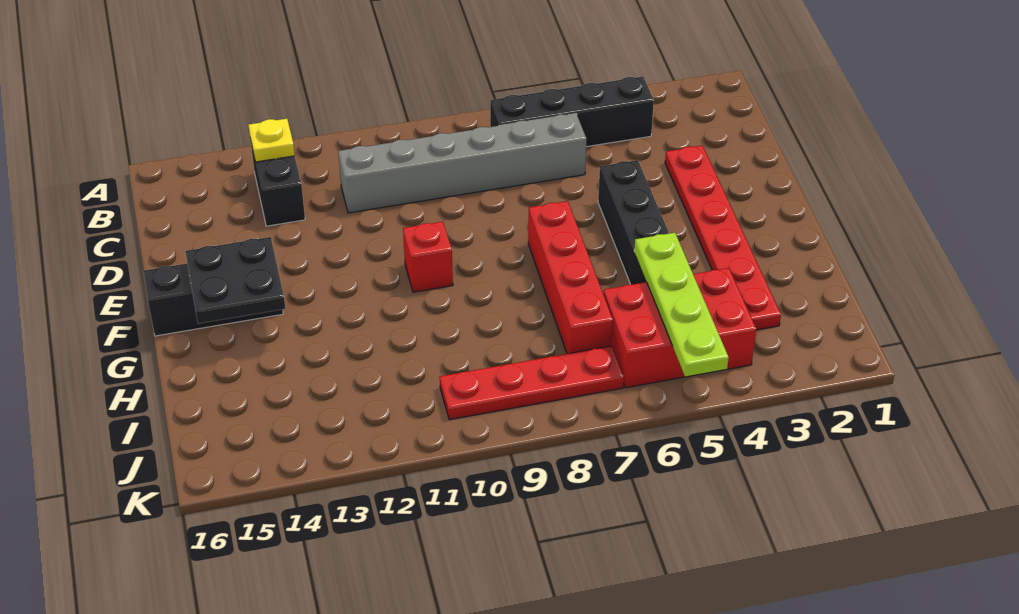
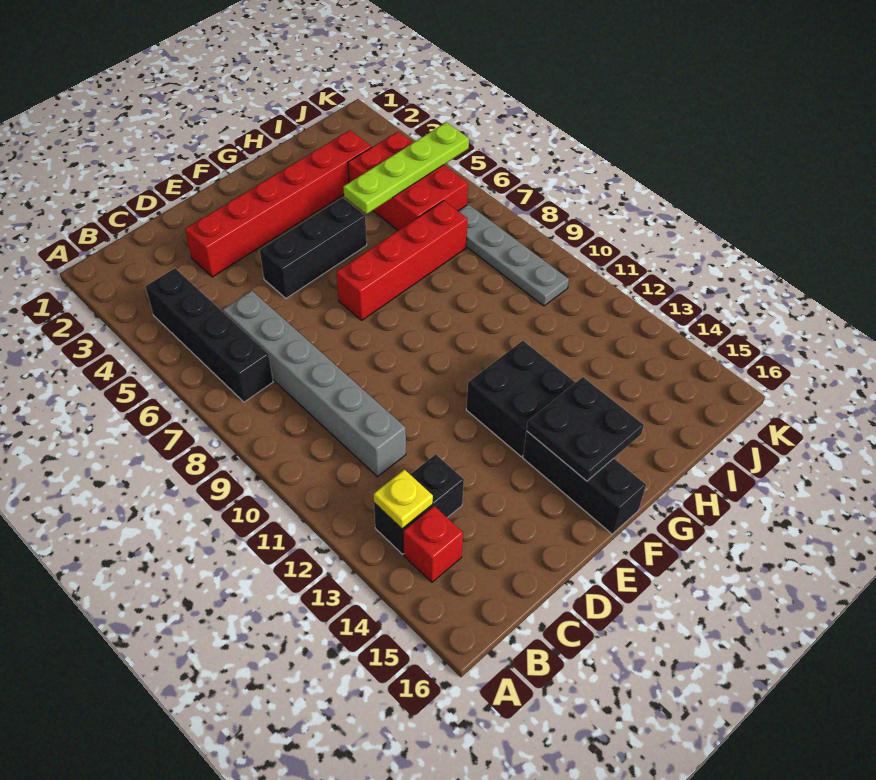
red 1x6 plate [665,146,781,330] -> red 1x6 brick [185,130,371,277]
red 1x1 brick [403,222,453,292] -> red 1x1 brick moved to [404,506,463,582]
none -> black 2x2 brick [466,341,576,457]
red 1x4 plate [440,346,624,420] -> grey 1x4 plate [458,204,569,306]

